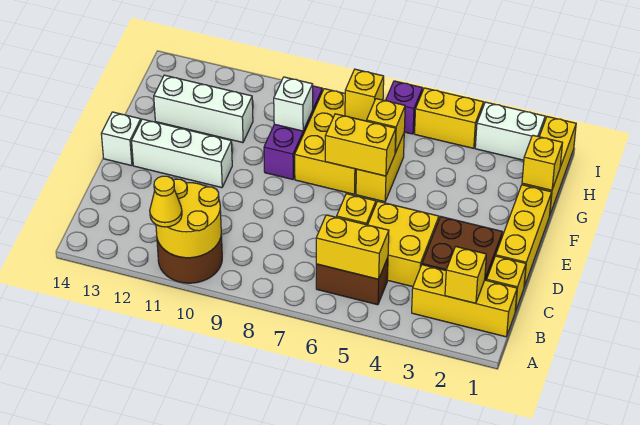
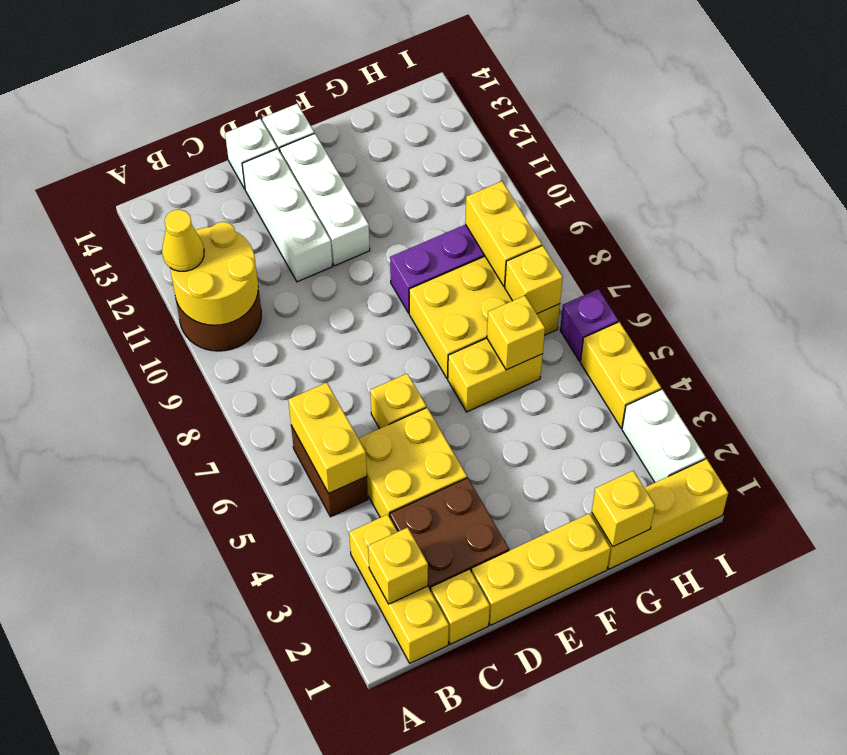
yellow 1x2 brick [325,114,396,176] -> yellow 1x2 brick moved to [465,181,542,286]
white 1x1 brick [274,77,313,131] -> white 1x1 brick moved to [225,119,277,189]
white 1x3 brick [154,75,253,143] -> white 1x3 brick moved to [242,149,332,282]

